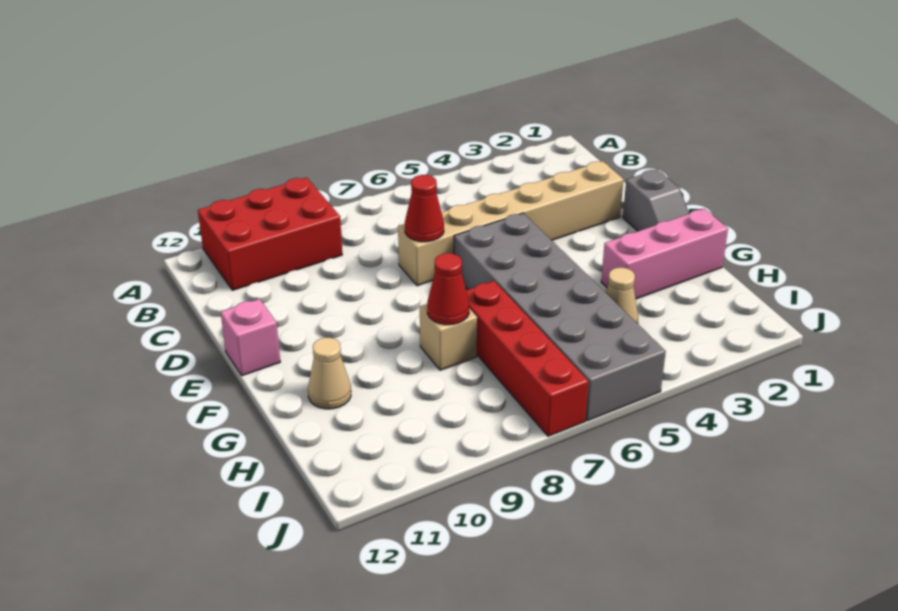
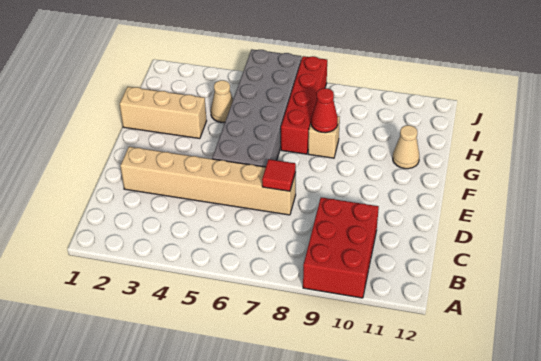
red 2x3 brick [198,178,342,290] -> red 2x3 brick turned to [303,197,379,298]
red 1x1 cone [405,175,444,242] -> red 1x1 tile [262,159,296,191]
grey 1x2 slope [623,170,689,231] -> none
pink 1x1 brick [221,299,280,376] -> none
pink 1x3 brick [601,209,728,299] -> tan 1x3 brick [120,87,207,139]

